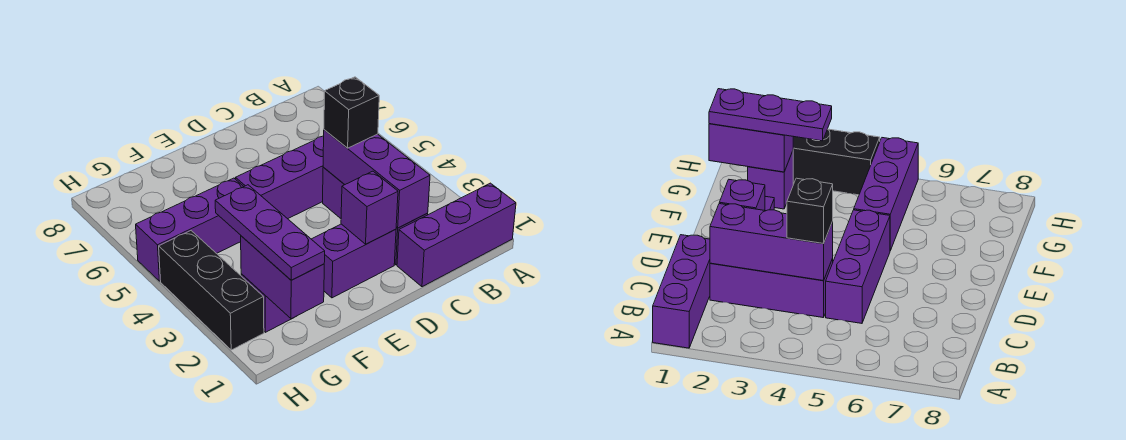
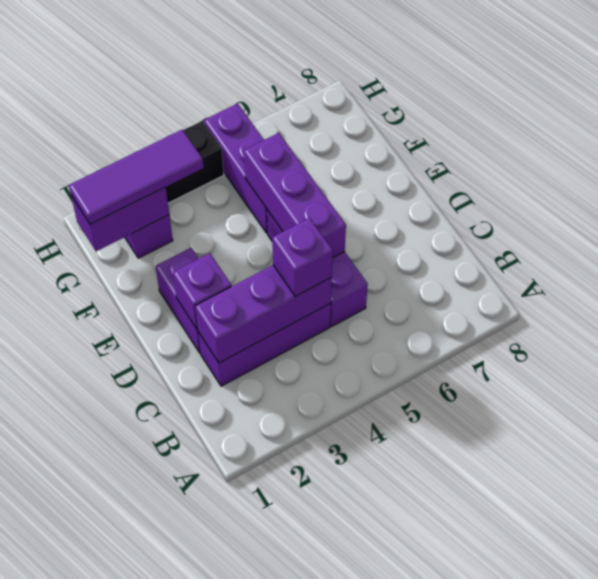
purple 1x3 brick [397,183,516,287] -> purple 1x3 brick moved to [244,133,346,257]
black 1x1 brick [324,77,379,148] -> purple 1x1 brick [272,218,333,296]
purple 1x3 plate [215,185,325,280] -> purple 1x3 tile [69,130,204,225]

